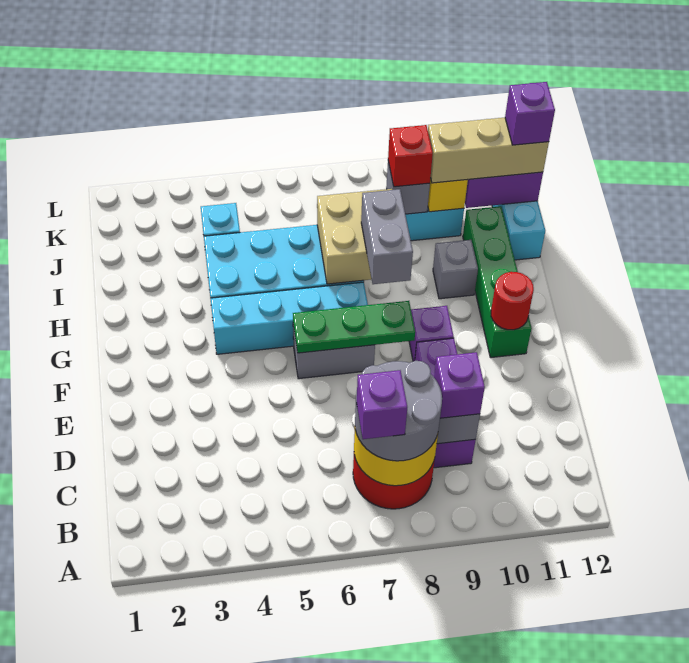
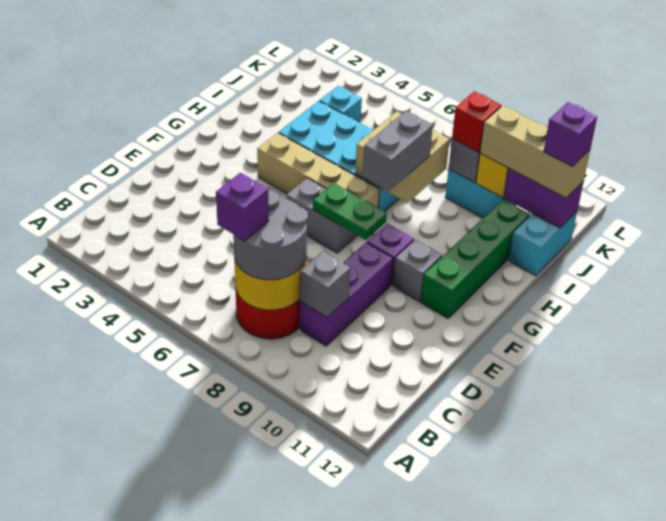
purple 1x1 brick [434,352,485,418] -> none
green 1x3 plate [293,301,415,353] -> green 1x2 plate [313,183,387,240]
red 1x1 round brick [491,272,534,330] -> none
cyan 1x4 brick [211,282,368,354] -> tan 1x4 brick [257,133,379,207]
grey 1x1 brick [433,240,478,299] -> grey 1x1 brick moved to [393,239,442,302]

